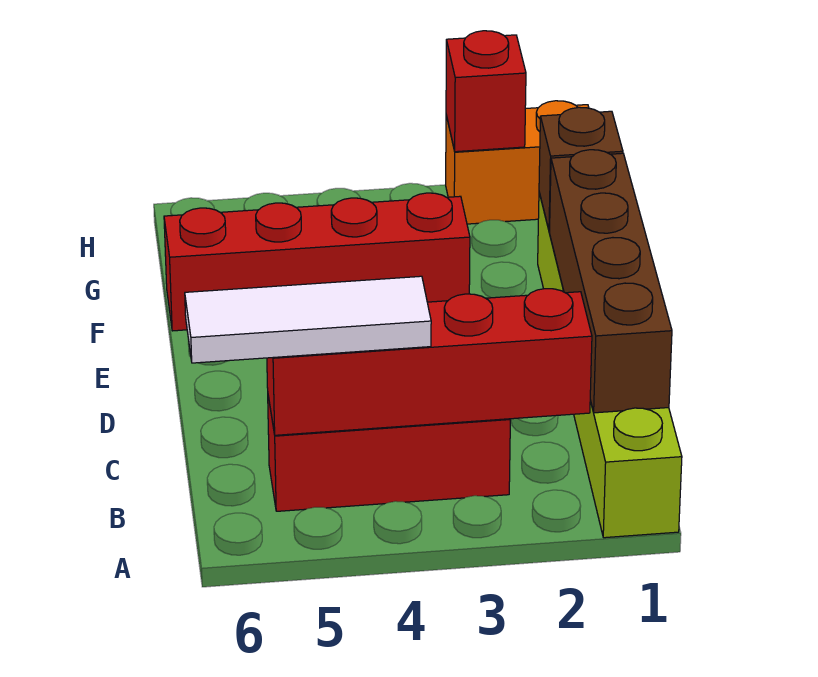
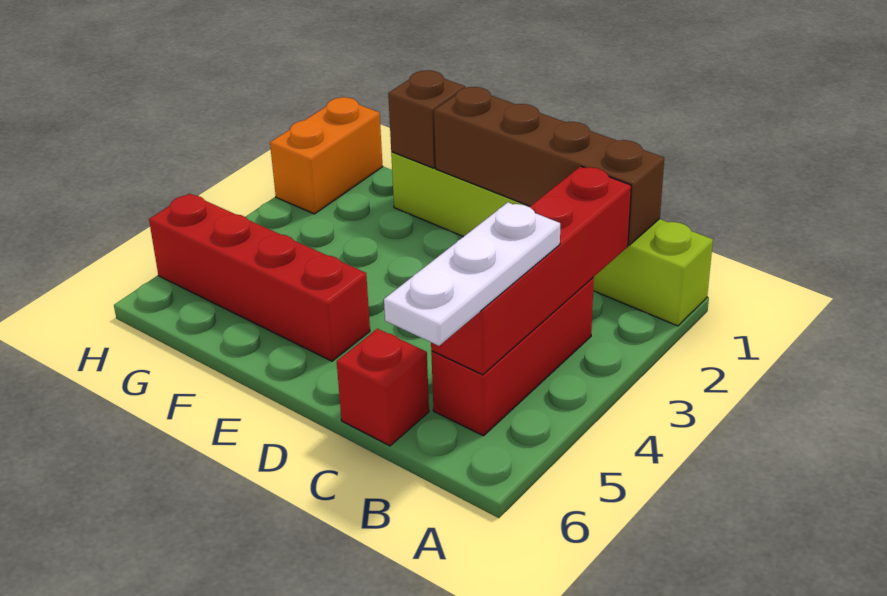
white 1x3 tile [185,276,431,363] -> white 1x3 plate [384,202,560,346]
red 1x4 brick [164,193,470,331] -> red 1x4 brick turned to [149,194,370,361]
red 1x1 brick [446,31,526,152] -> red 1x1 brick moved to [337,329,429,446]

